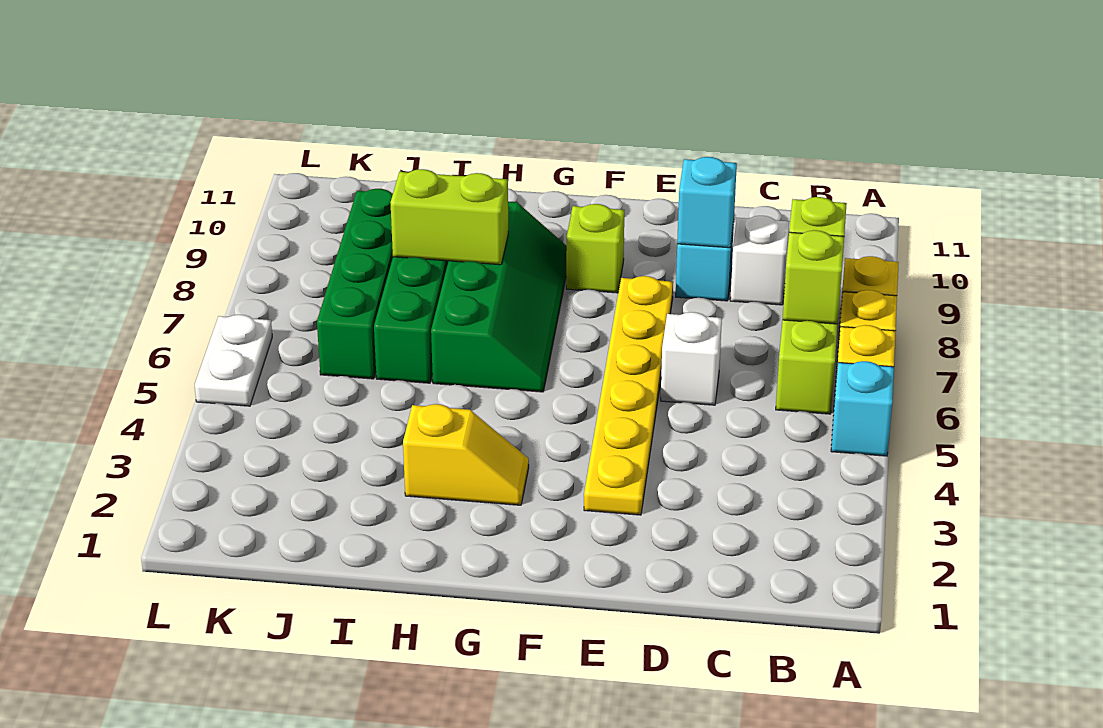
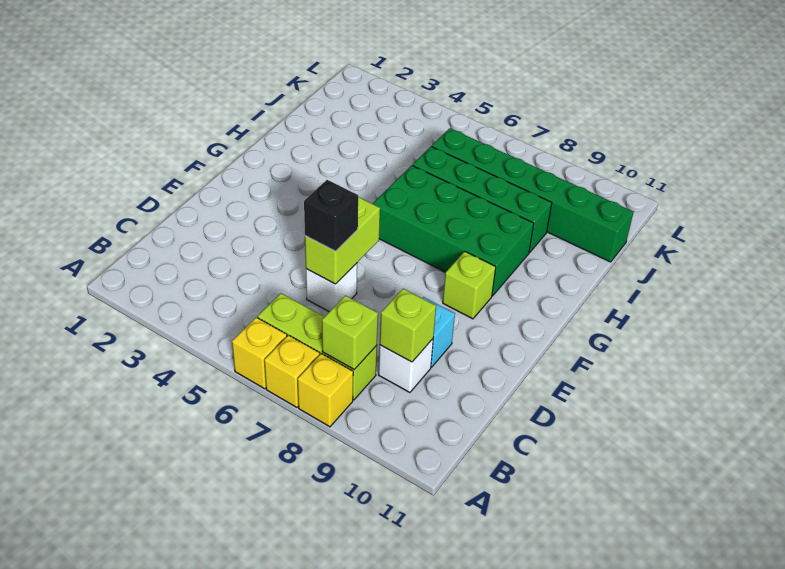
cyan 1x1 brick [831,361,894,456] -> none
lime 1x1 brick [783,230,844,324] -> lime 1x1 brick moved to [380,289,436,362]
none -> black 1x1 brick [304,180,358,251]
cyan 1x1 brick [677,157,737,248] -> none
yellow 1x6 plate [584,276,673,515] -> none
yellow 1x2 slope [403,404,529,505] -> none
green 2x4 slope [431,201,567,392] -> green 2x4 brick [373,165,534,296]
lime 1x2 brick [390,169,508,265] -> lime 1x2 brick moved to [305,197,380,284]
green 1x4 brick [317,189,393,379] -> green 1x6 brick [432,128,634,262]
white 1x2 plate [195,315,272,406] -> none

